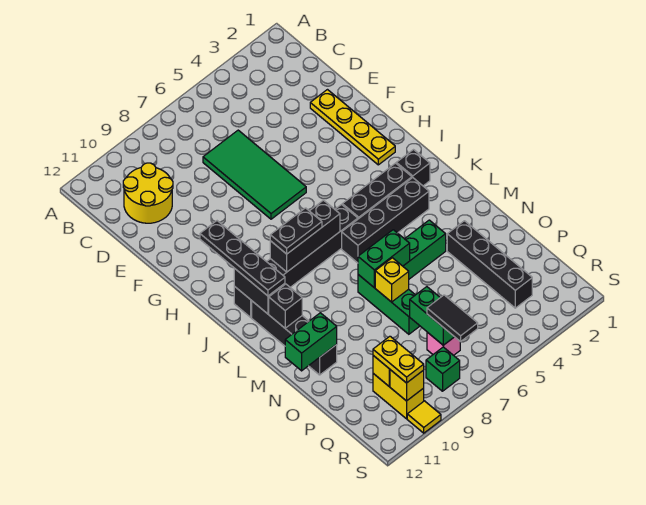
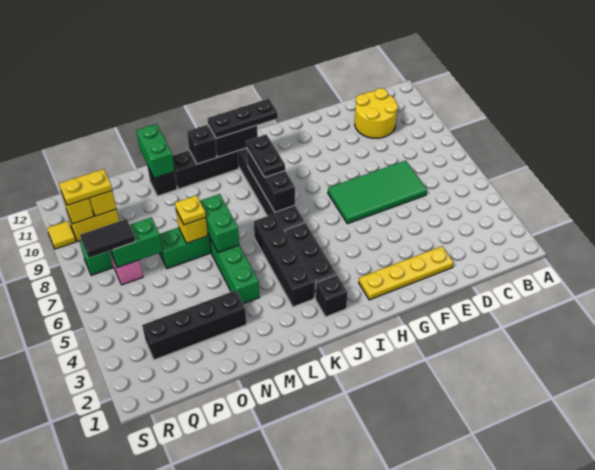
black 1x4 plate [200,221,285,296] -> black 1x3 plate [208,99,278,138]
none -> yellow 1x1 plate [175,195,206,225]

